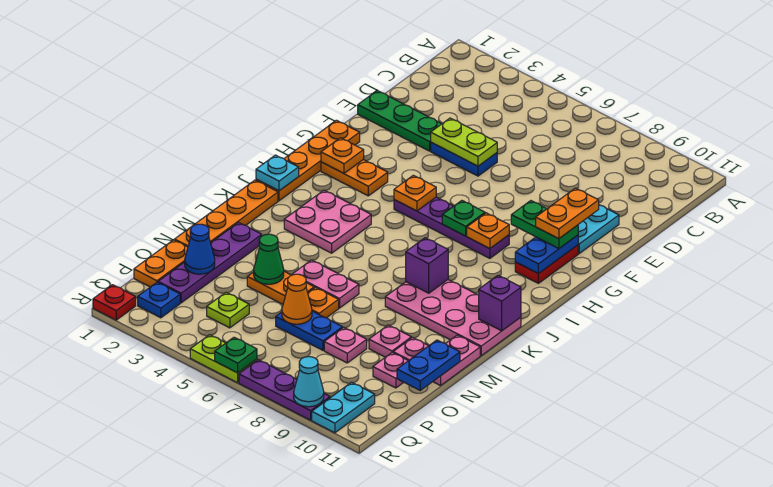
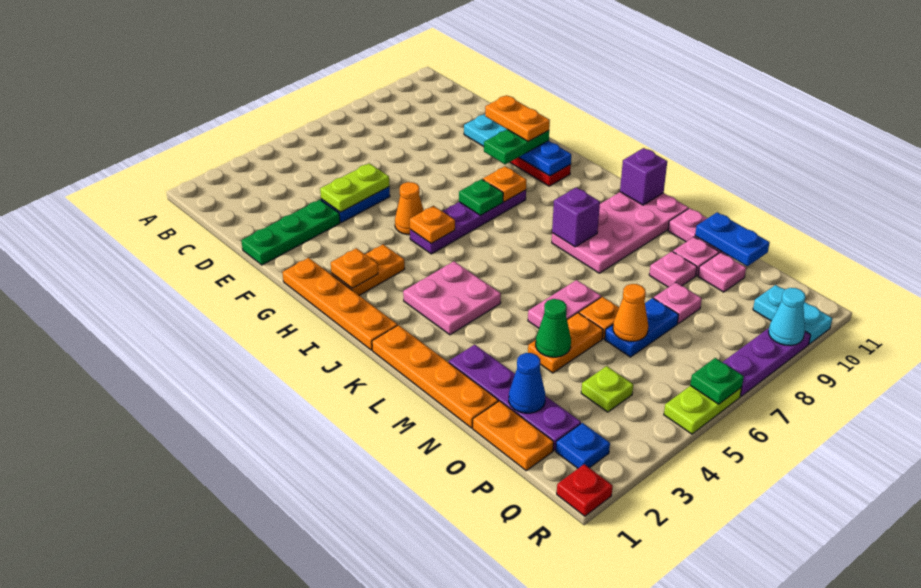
none -> orange 1x1 cone [395,182,424,235]
cyan 1x1 plate [256,155,299,191] -> none

